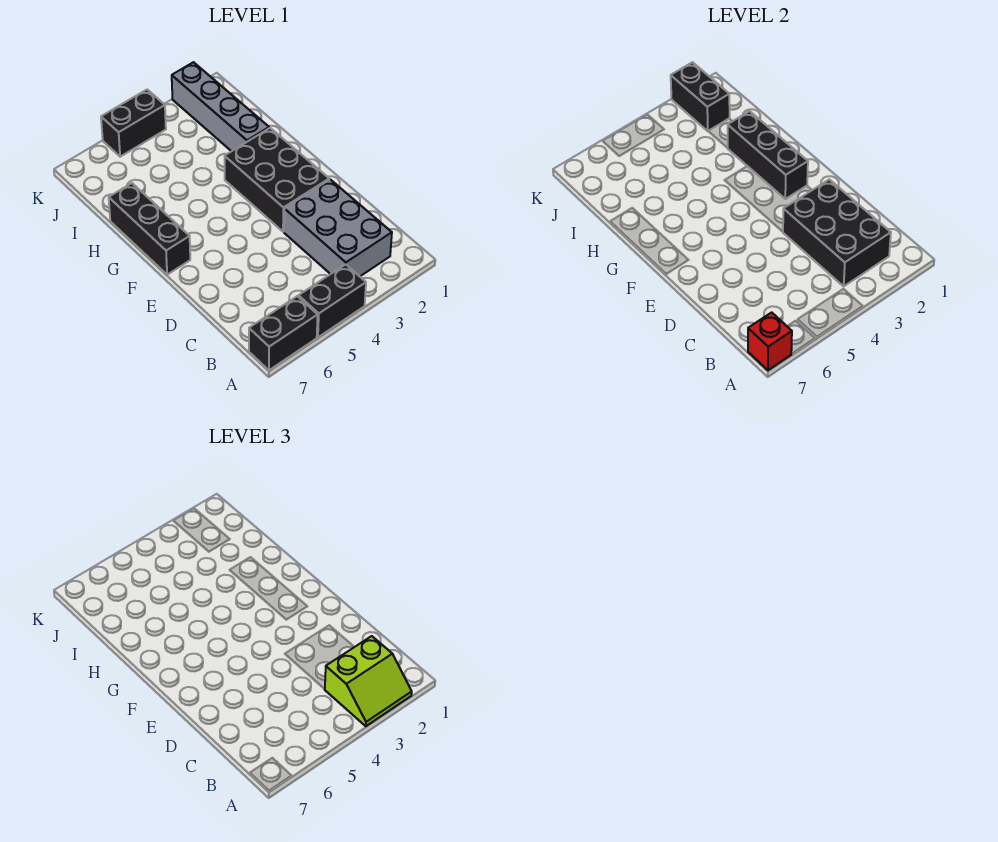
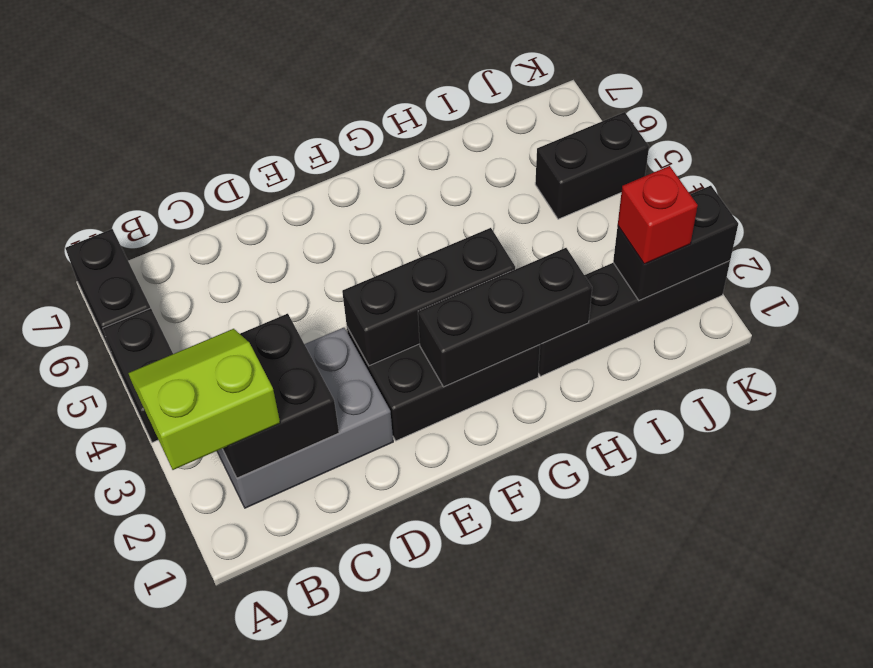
lime 2x2 slope [325,636,412,726] -> lime 2x2 slope turned to [128,329,280,470]
red 1x1 brick [748,312,792,370] -> red 1x1 brick moved to [618,166,698,264]
black 2x3 brick [783,180,891,286] -> black 2x2 brick [222,314,339,478]
black 1x3 brick [109,183,190,275] -> black 1x3 brick moved to [342,228,515,366]
grey 1x4 brick [172,62,269,151] -> black 1x4 brick [538,261,730,376]
black 1x2 brick [101,90,166,157] -> black 1x2 brick turned to [535,112,649,219]

